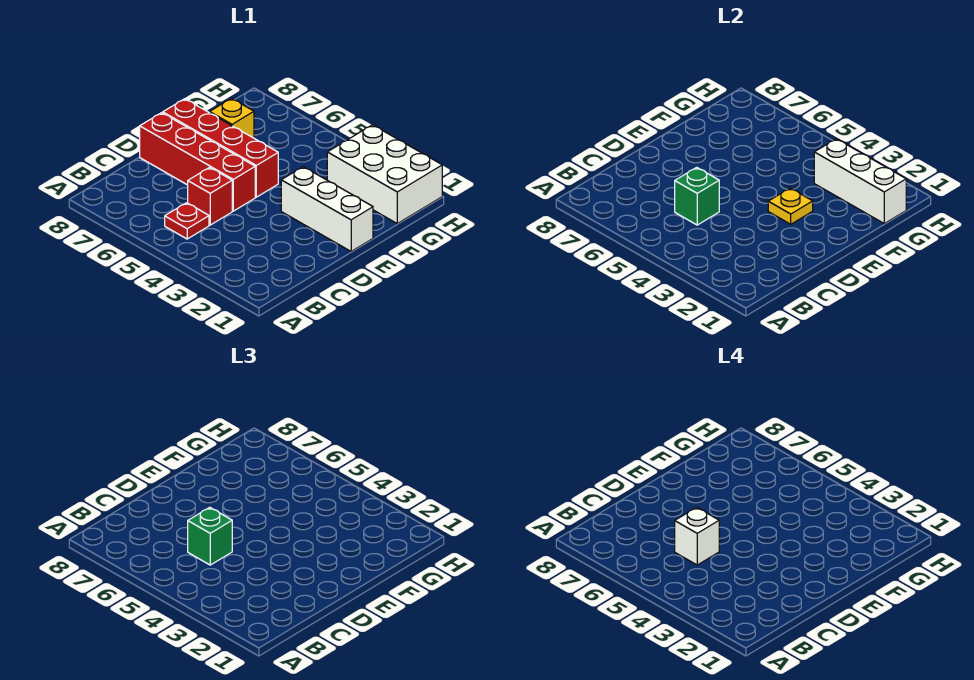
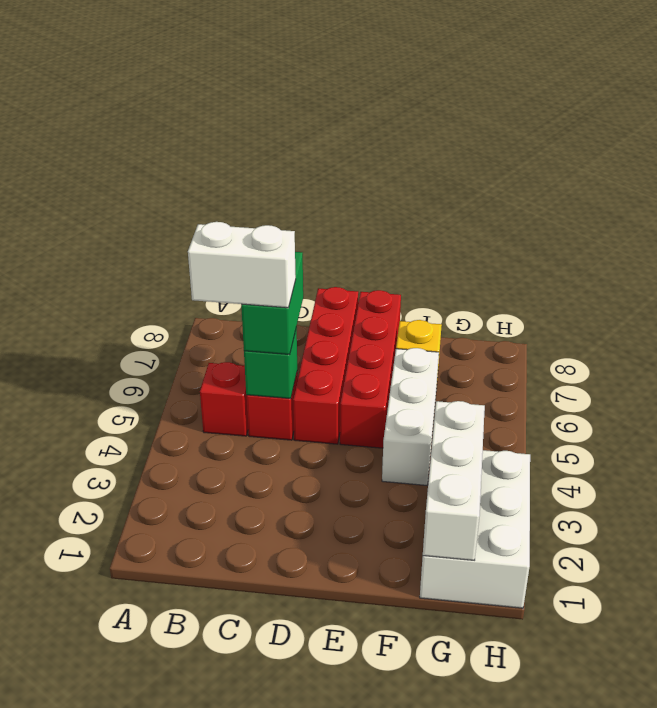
red 1x1 plate [165,203,209,239] -> red 1x1 brick [200,362,248,436]
green 1x1 brick [188,507,232,565] -> green 1x2 brick [241,252,303,354]
white 1x1 brick [675,507,719,565] -> white 1x2 brick [188,222,296,308]
white 1x3 brick [281,167,373,251] -> white 1x3 brick moved to [382,348,439,485]
yellow 1x1 plate [768,188,813,224] -> none

